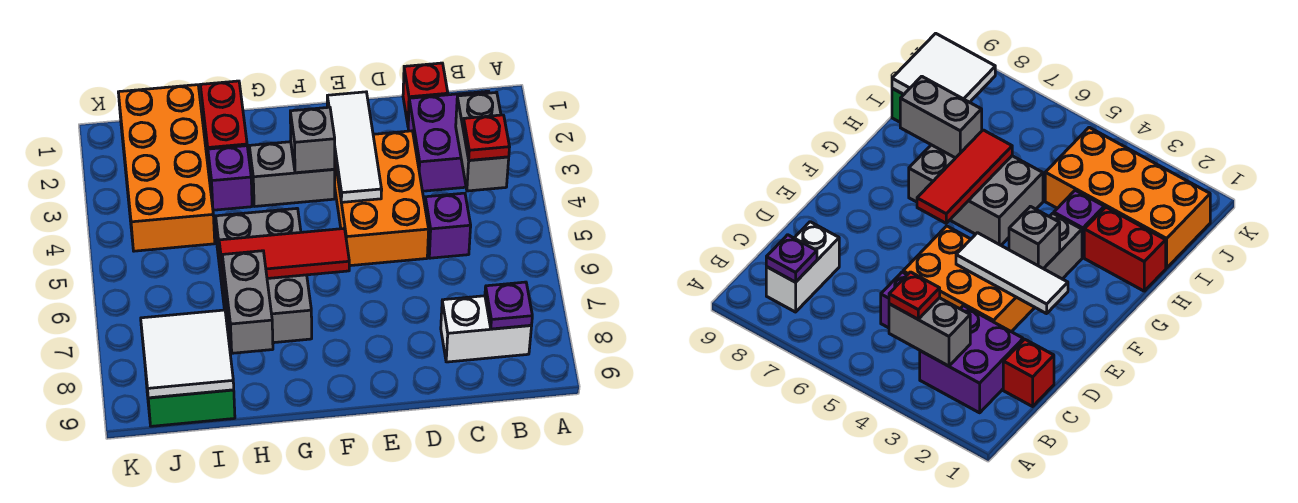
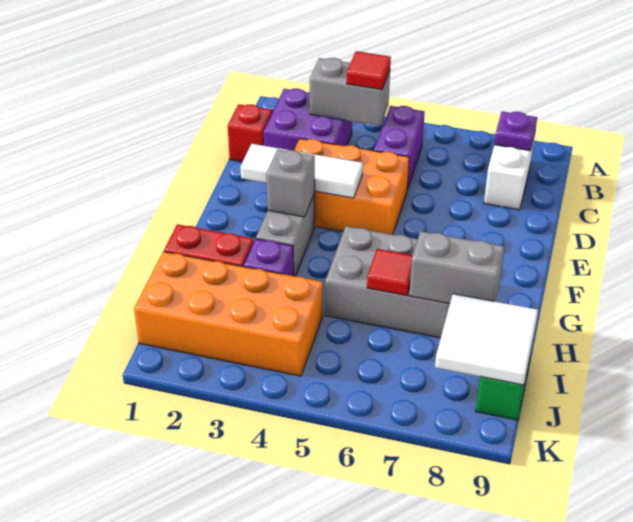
red 1x1 plate [463,115,510,160] -> red 1x1 tile [347,51,391,89]
purple 1x1 brick [425,193,471,258] -> purple 1x2 brick [374,106,425,190]
red 1x3 tile [219,229,349,279] -> red 1x1 tile [367,249,413,296]

